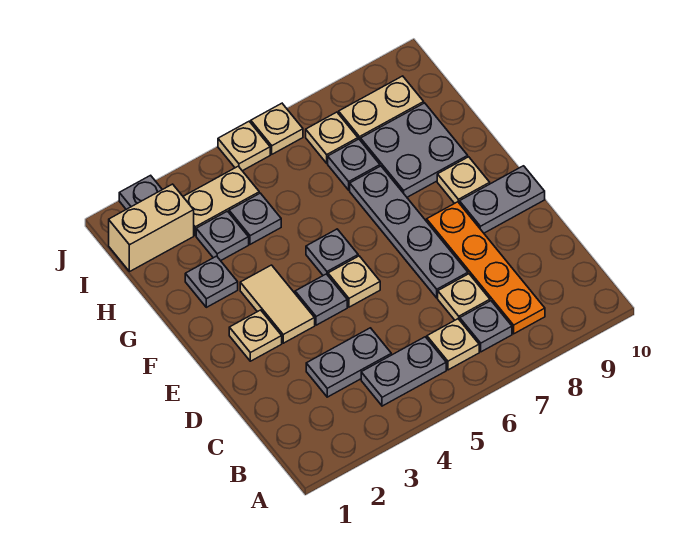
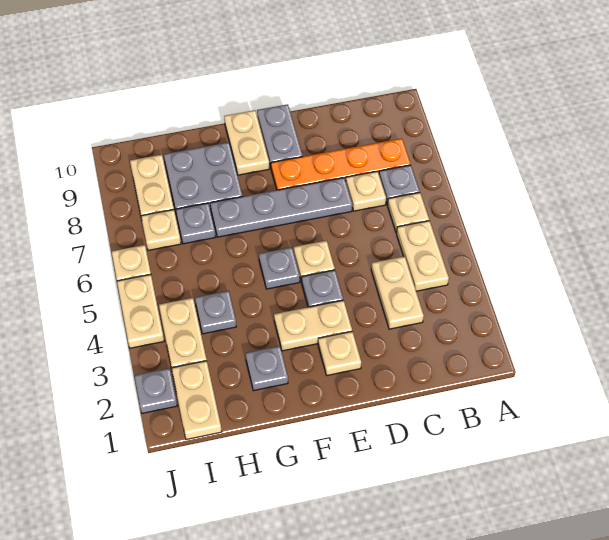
grey 1x2 plate [361,337,446,406] -> tan 1x2 plate [397,221,449,291]
grey 1x2 plate [306,328,391,397] -> tan 1x2 plate [371,256,424,329]
tan 1x2 tile [240,265,315,343] -> tan 1x2 plate [274,300,352,351]
tan 1x1 plate [437,157,490,203] -> tan 1x2 plate [224,110,269,175]
grey 1x1 plate [196,211,249,261] -> none
tan 1x2 brick [109,184,194,272] -> tan 1x2 plate [172,361,222,440]
tan 1x1 plate [218,122,270,171] -> tan 1x2 plate [117,275,164,348]

